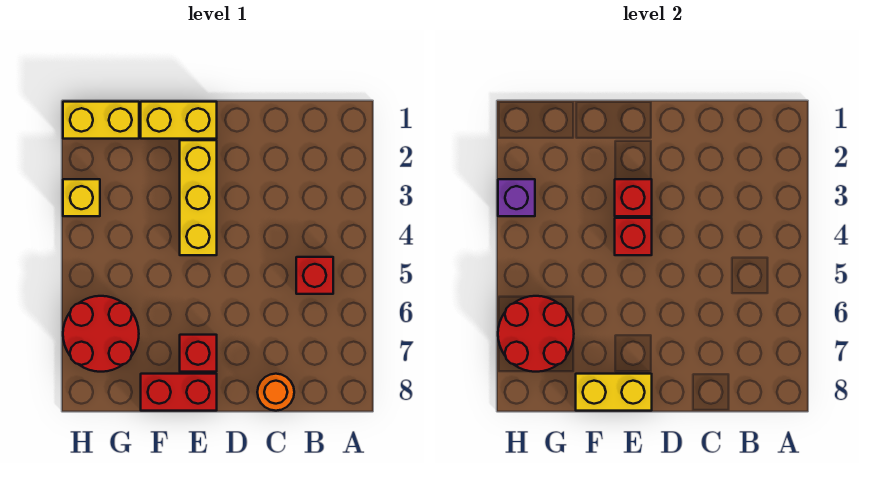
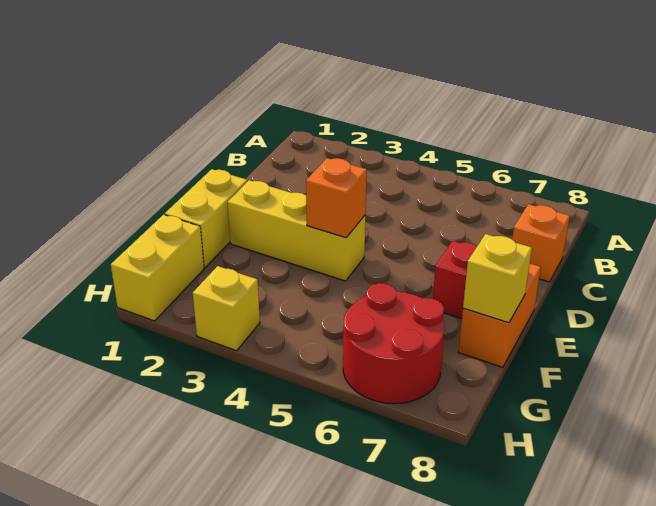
red 1x1 brick [296,257,333,294] -> none
orange 1x1 round brick [257,374,294,411] -> orange 1x1 brick [512,204,570,282]
red 1x1 brick [615,179,652,216] -> none
red 1x1 brick [615,218,652,255] -> orange 1x1 brick [306,158,367,238]
red 1x2 brick [141,374,217,411] -> orange 1x2 brick [459,264,541,367]
yellow 1x2 brick [576,374,652,411] -> yellow 1x1 brick [463,234,532,323]
red 2x2 round brick [498,296,574,372] -> none
purple 1x1 brick [498,179,535,216] -> none

